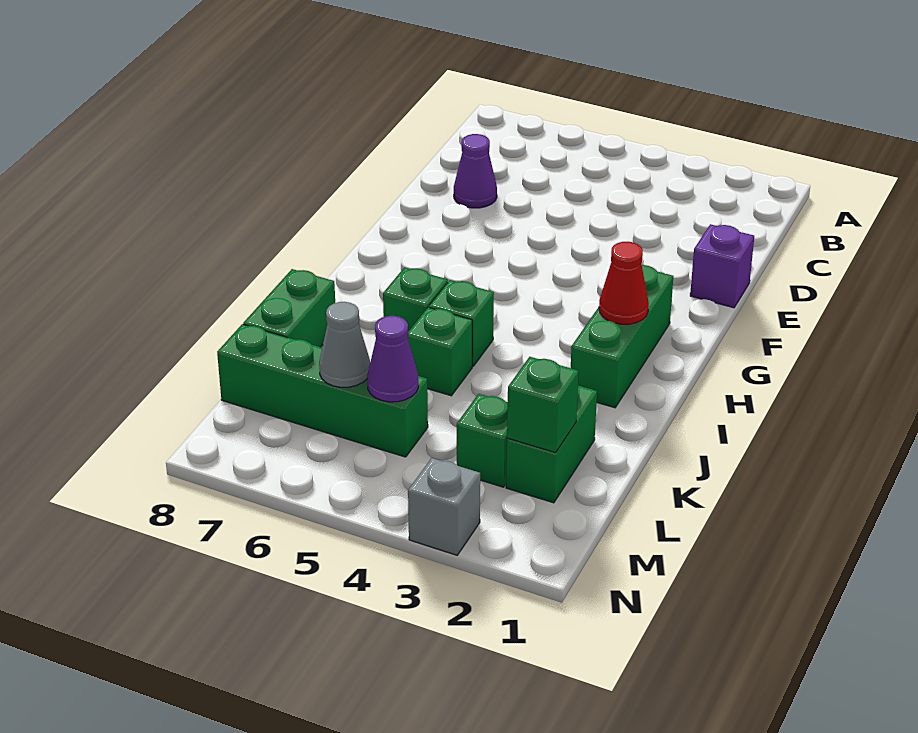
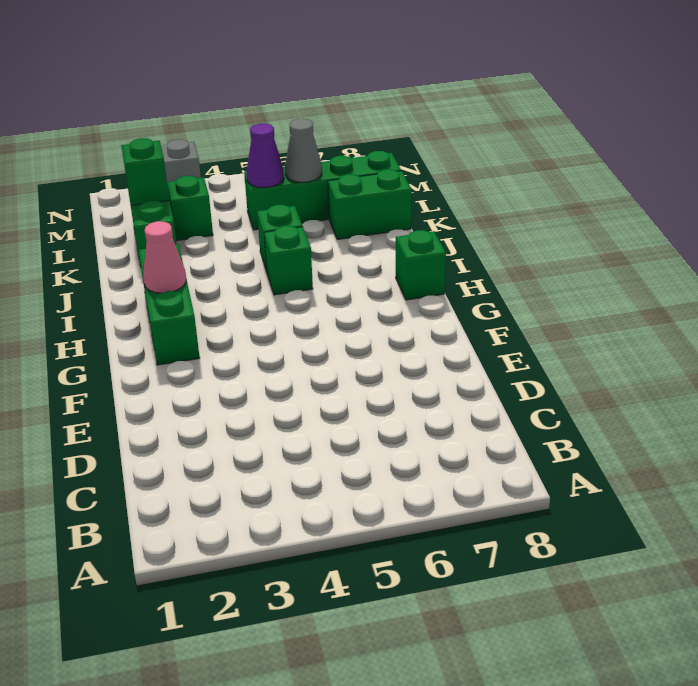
purple 1x1 cone [454,134,497,208] -> none
purple 1x1 brick [690,224,754,308] -> none
red 1x1 cone [599,242,649,324] -> pink 1x1 cone [143,221,186,293]
green 1x1 brick [383,267,448,331] -> green 1x1 brick moved to [396,230,446,300]
green 1x2 brick [243,269,335,347] -> green 1x2 brick turned to [328,169,412,239]

